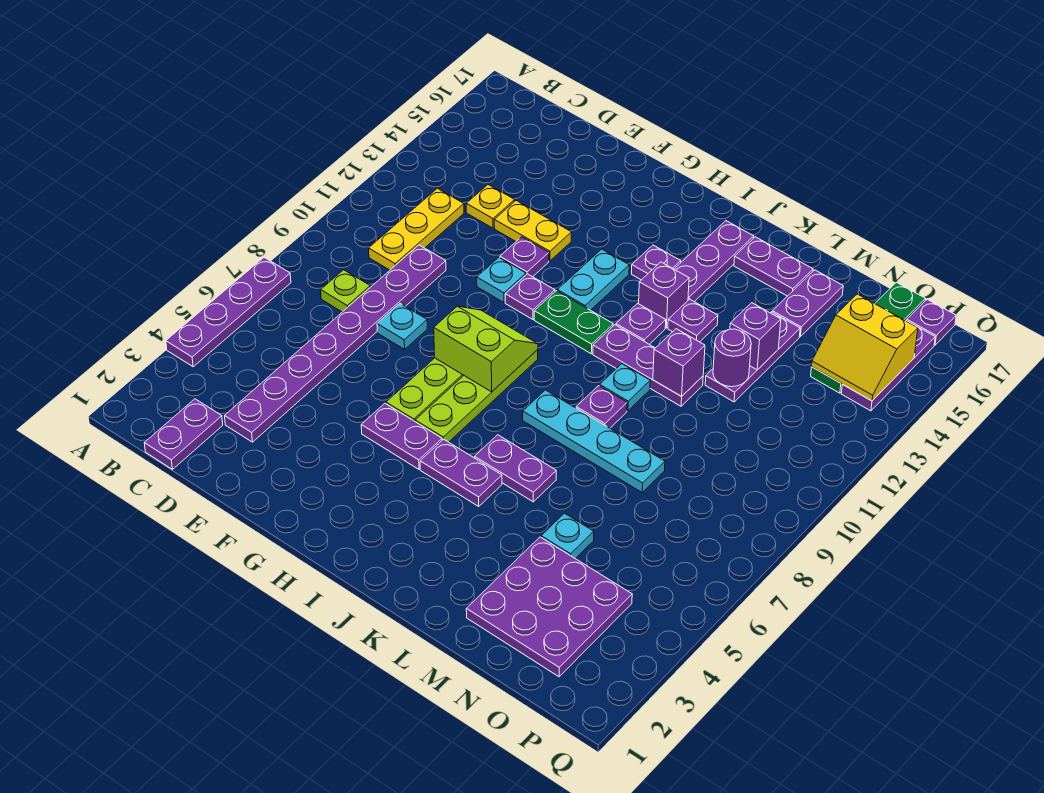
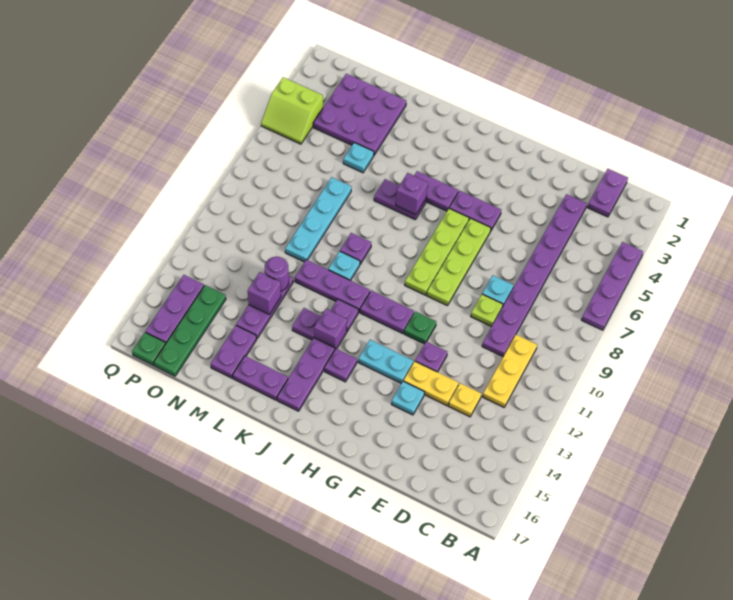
lime 1x1 plate [321,270,370,312] -> lime 1x1 plate moved to [471,294,503,327]
cyan 1x1 plate [477,258,526,302] -> cyan 1x1 plate moved to [392,381,425,415]
lime 2x2 slope [434,306,538,392] -> lime 2x2 slope moved to [261,77,323,144]
purple 1x1 plate [505,274,555,319] -> green 1x1 plate [404,311,436,344]
green 1x2 plate [534,291,613,354] -> purple 1x2 plate [360,290,414,334]
cyan 1x2 plate [557,249,629,310] -> cyan 1x2 plate turned to [358,340,413,383]
cyan 1x4 plate [523,390,665,492] -> cyan 1x4 plate turned to [285,177,352,262]
purple 1x1 brick [653,329,705,396] -> purple 1x1 brick moved to [396,173,428,215]
yellow 2x2 slope [812,294,918,401] -> none
purple 1x1 plate [907,299,956,345] -> green 1x1 plate [132,332,165,365]

